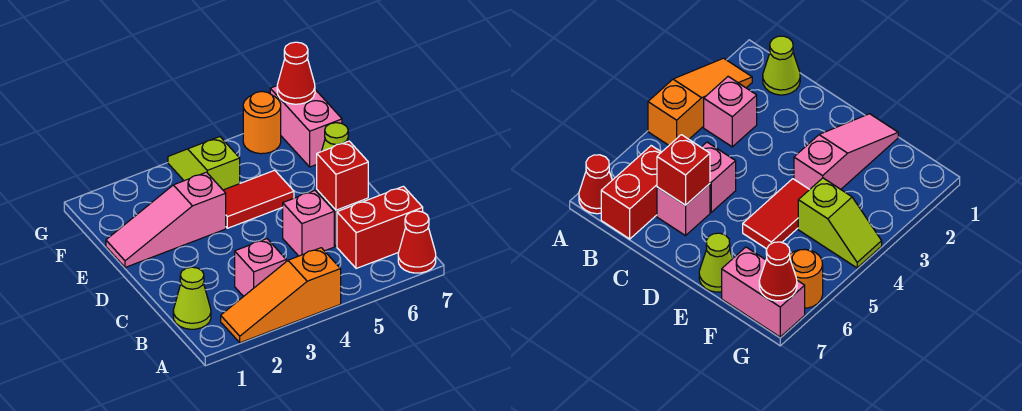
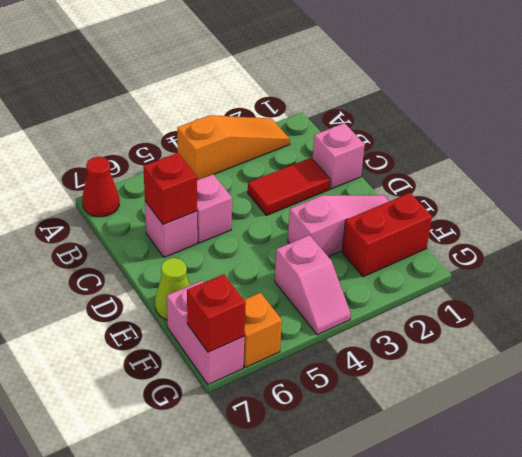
lime 1x1 cone [173,267,211,329] -> none
pink 1x1 brick [235,239,286,297] -> pink 1x1 brick moved to [312,123,365,189]
red 1x2 brick [337,186,423,269] -> red 1x2 brick moved to [342,193,432,277]
red 1x2 tile [223,170,294,228] -> red 1x2 tile moved to [248,158,330,216]
lime 1x2 slope [168,137,240,190] -> pink 1x2 slope [275,235,351,335]
orange 1x1 round brick [243,92,281,154] -> orange 1x1 brick [243,293,282,368]
red 1x1 cone [277,42,315,104] -> red 1x1 brick [187,274,246,352]

